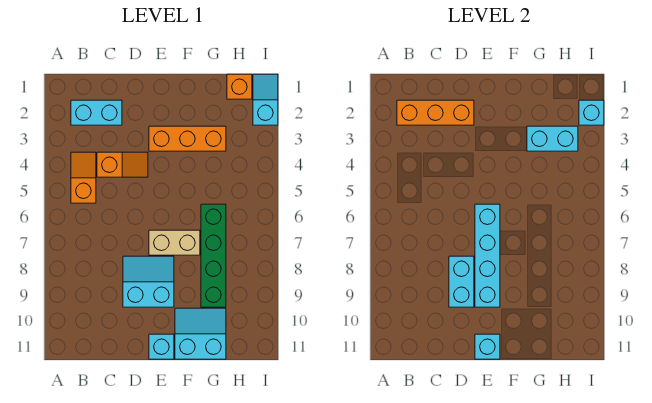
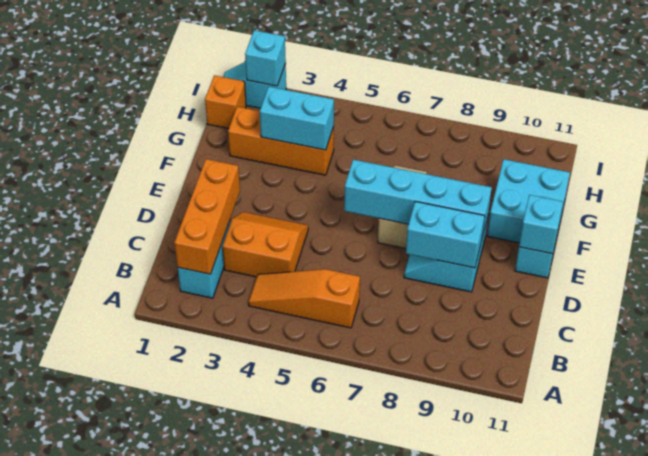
orange 1x2 slope [71,152,96,203] -> orange 1x3 slope [249,269,360,328]
orange 1x2 slope [97,152,148,177] -> orange 2x2 slope [222,212,308,277]
orange 1x3 brick [149,126,226,151] -> orange 1x3 brick turned to [228,107,334,175]
cyan 2x2 slope [175,308,226,359] -> cyan 2x2 brick [487,159,570,243]
cyan 1x2 brick [527,126,578,151] -> cyan 1x2 brick turned to [260,87,334,150]
green 1x4 brick [201,204,226,307] -> none

